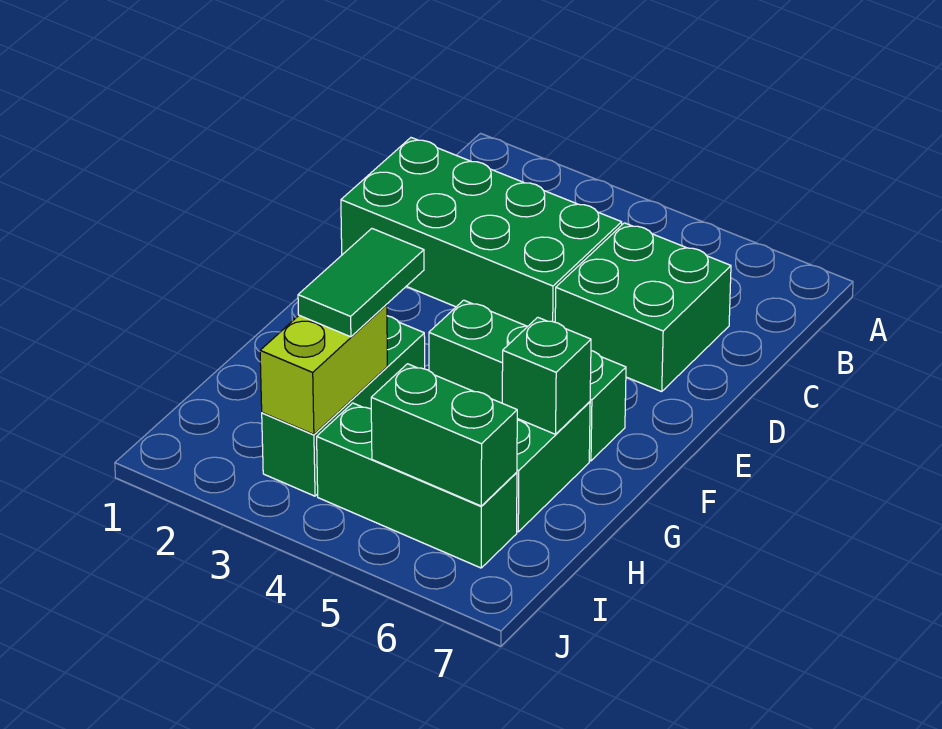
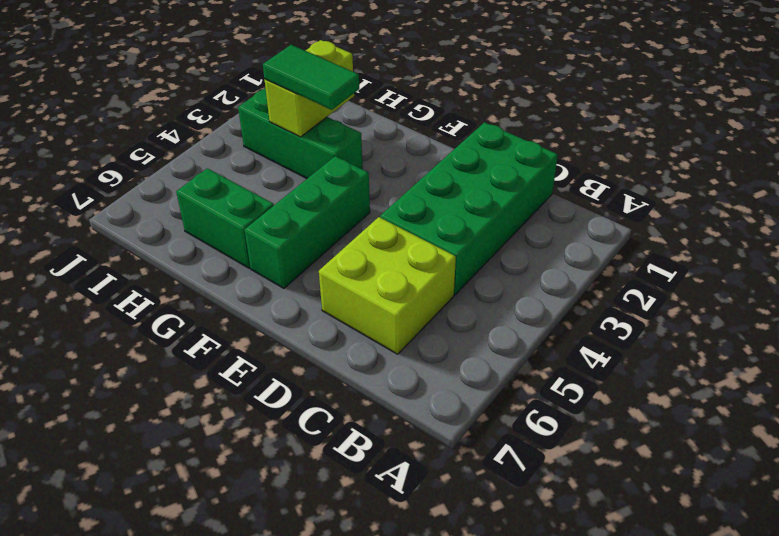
green 2x2 brick [555,223,731,392] -> lime 2x2 brick [319,217,456,354]
green 1x1 brick [502,317,591,434] -> none
lime 1x2 brick [260,305,387,434] -> lime 1x2 brick turned to [265,40,354,137]
green 1x3 brick [317,403,517,568] -> none
green 1x2 brick [371,364,517,506] -> none

